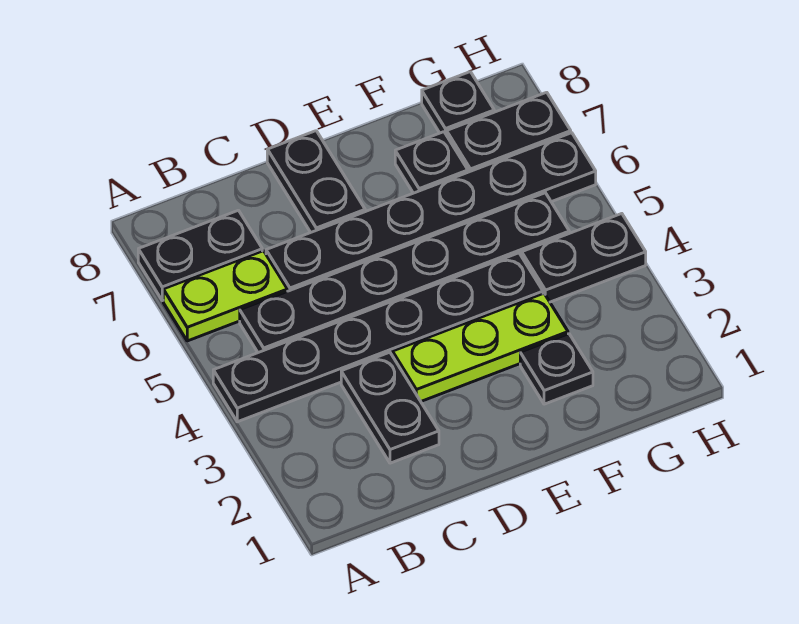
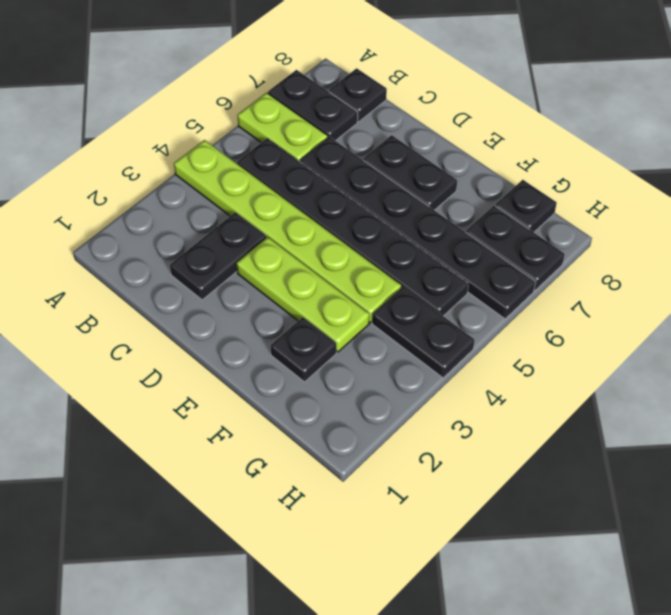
black 1x6 plate [213,253,543,422] -> lime 1x6 plate [174,140,401,323]
black 1x2 plate [267,131,365,232] -> black 1x2 plate turned to [363,135,457,210]
black 1x1 plate [395,132,468,193] -> black 1x1 plate moved to [329,68,387,122]

